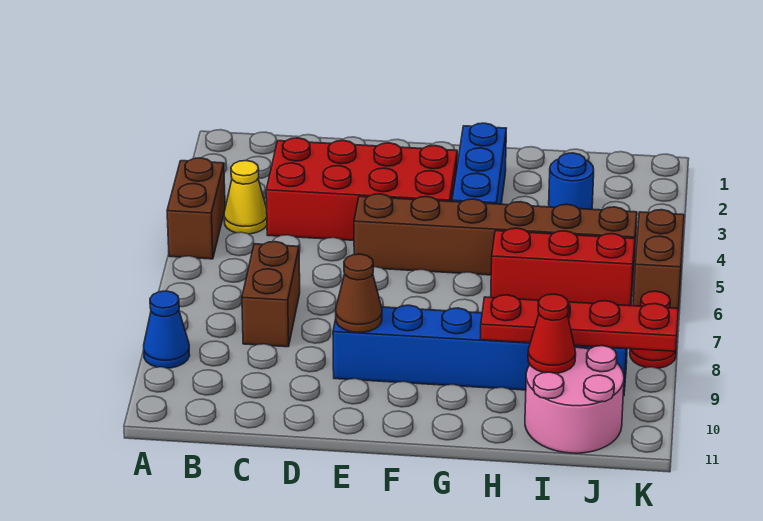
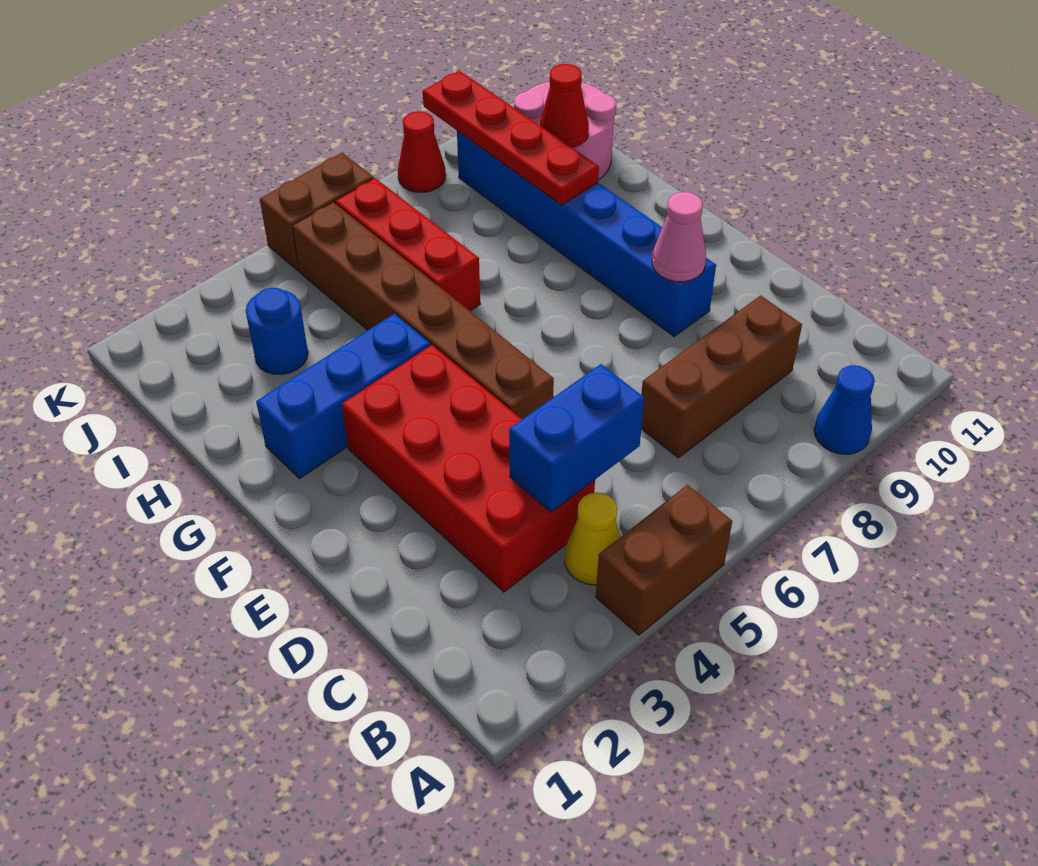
none -> blue 1x2 brick [509,364,644,512]
brown 1x2 brick [242,242,300,347] -> brown 1x3 brick [641,296,802,458]
brown 1x1 cone [336,254,382,332] -> pink 1x1 cone [652,192,706,282]

